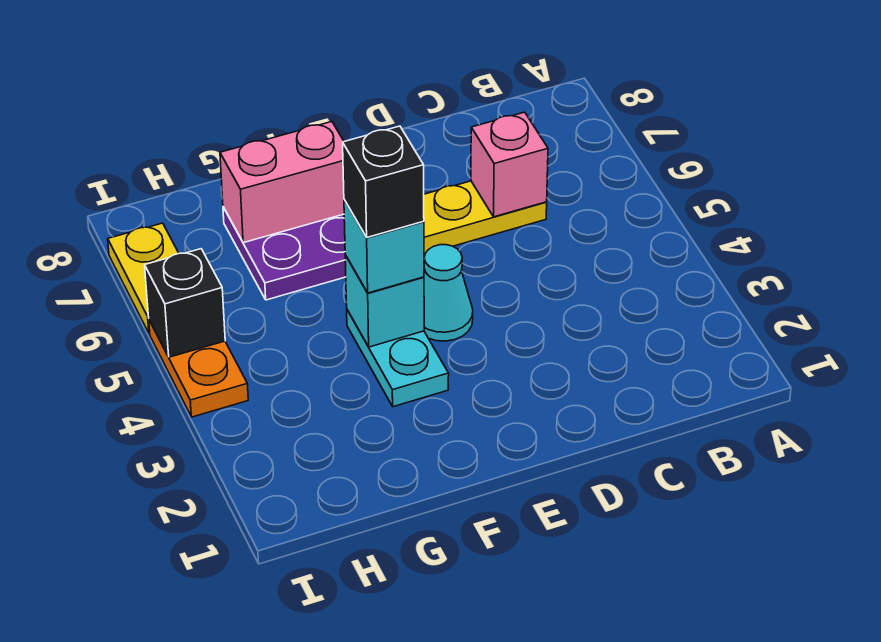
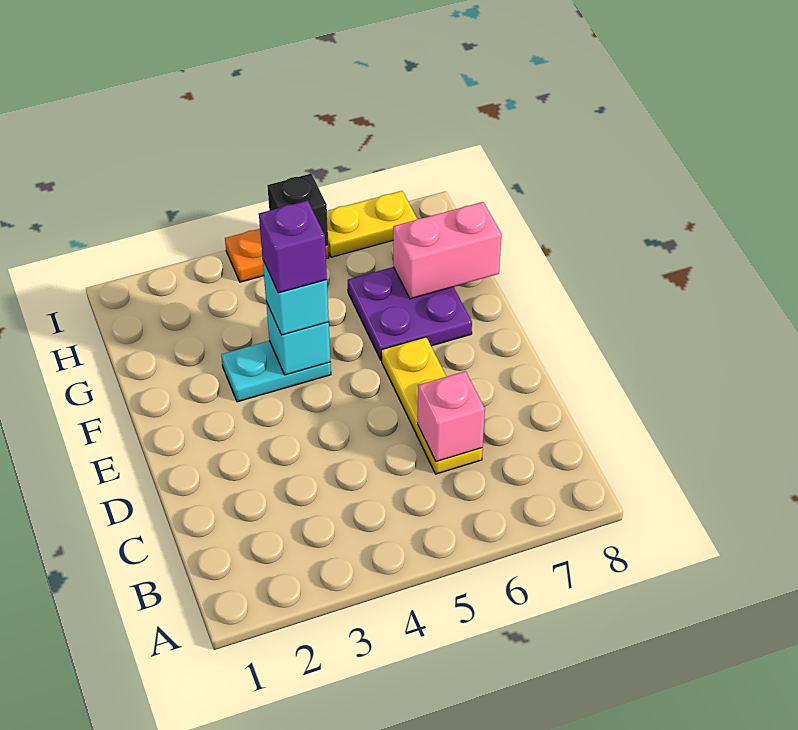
cyan 1x1 cone [424,245,473,341] -> none
black 1x1 brick [343,126,424,237] -> purple 1x1 brick [259,200,327,293]
pink 1x2 brick [220,122,344,243] -> pink 1x2 brick turned to [393,202,501,299]

